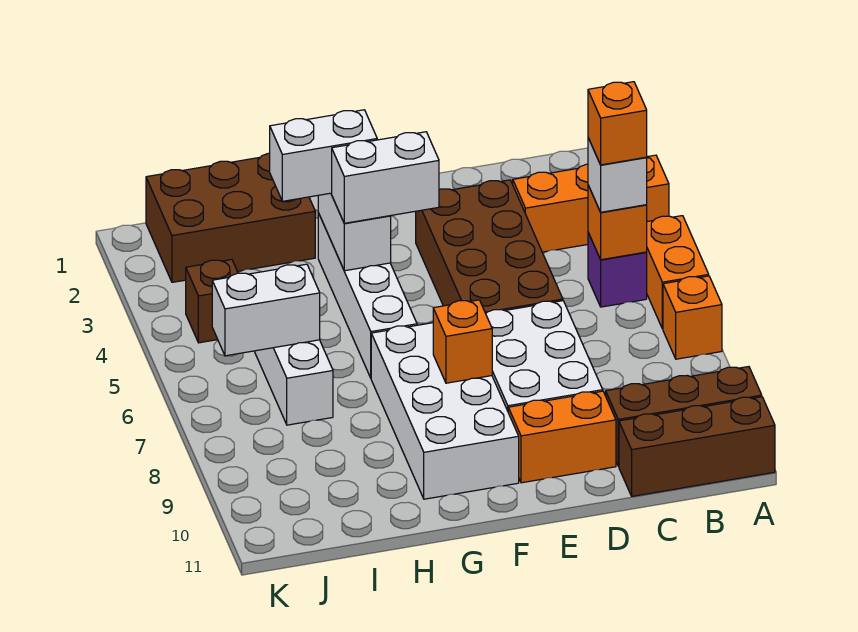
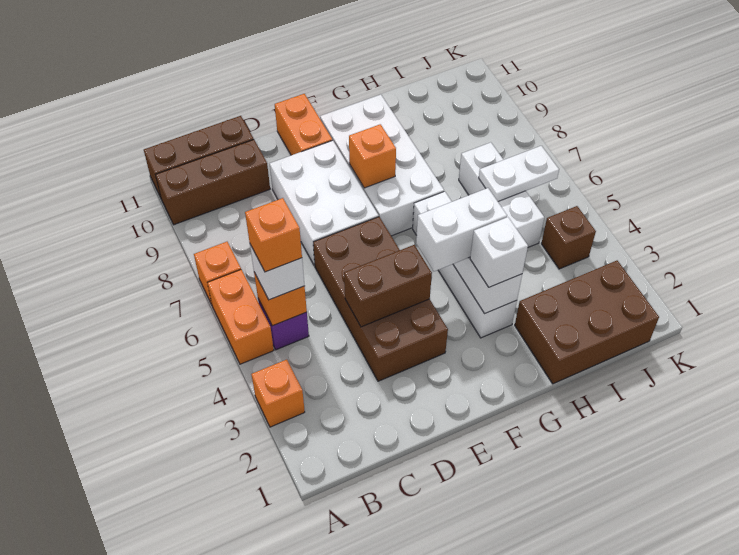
orange 1x3 brick [513,155,669,252] -> orange 1x1 brick [251,360,305,427]
none -> brown 1x2 brick [344,245,432,327]
orange 1x2 brick [508,391,616,483] -> orange 1x2 brick turned to [275,94,332,155]
white 1x2 brick [270,110,377,201] -> white 1x1 brick [470,217,528,287]
white 1x2 brick [212,264,320,356] -> white 1x2 plate [479,146,559,201]

